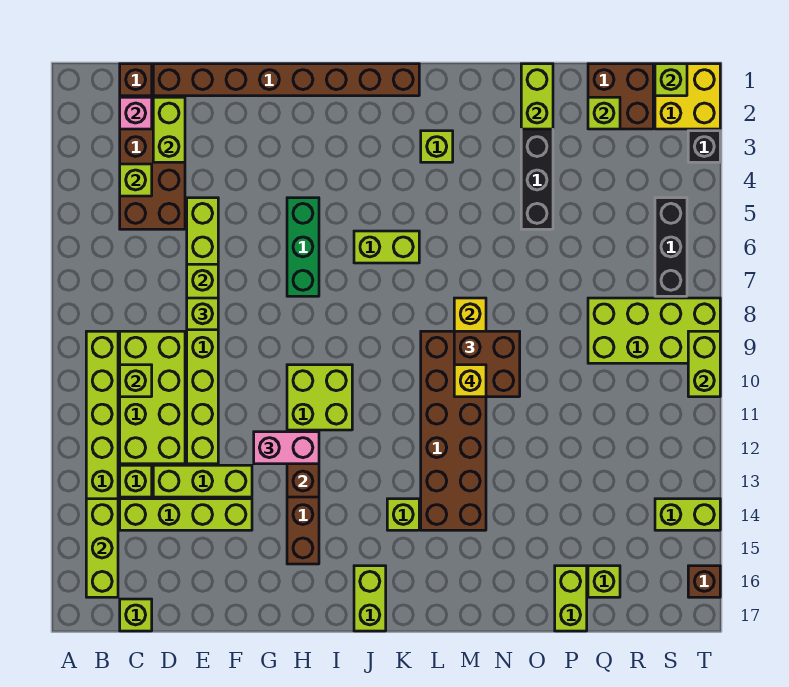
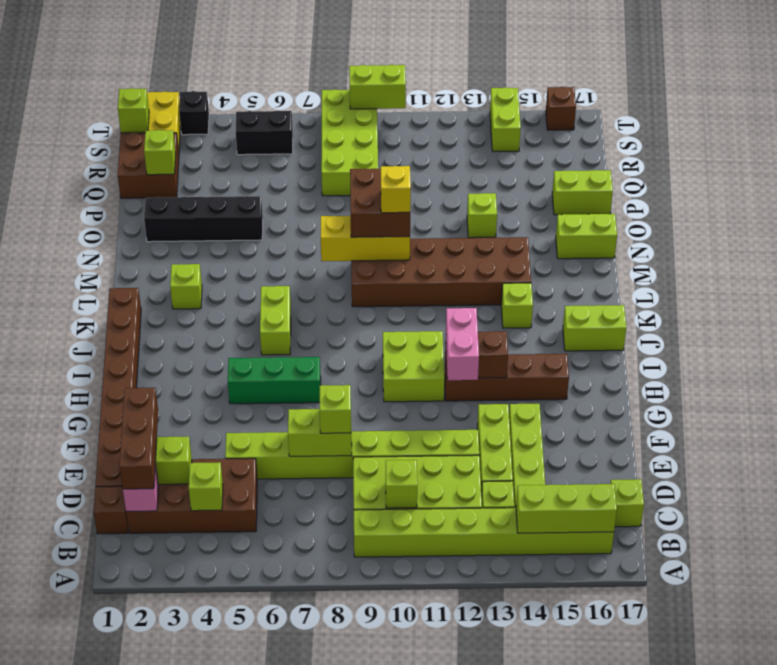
none -> brown 1x3 brick [119,388,158,489]
lime 1x2 brick [521,64,553,129] -> lime 1x2 brick moved to [556,214,617,259]
lime 1x1 brick [588,566,620,597] -> lime 1x1 brick moved to [467,193,497,238]
black 1x3 brick [655,198,687,296] -> black 1x2 brick [236,111,293,155]

